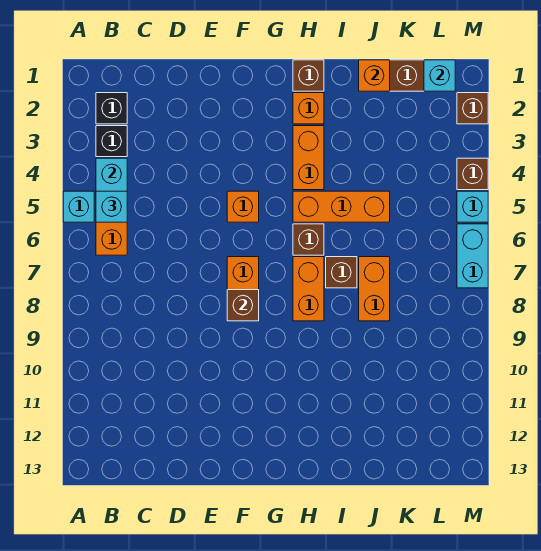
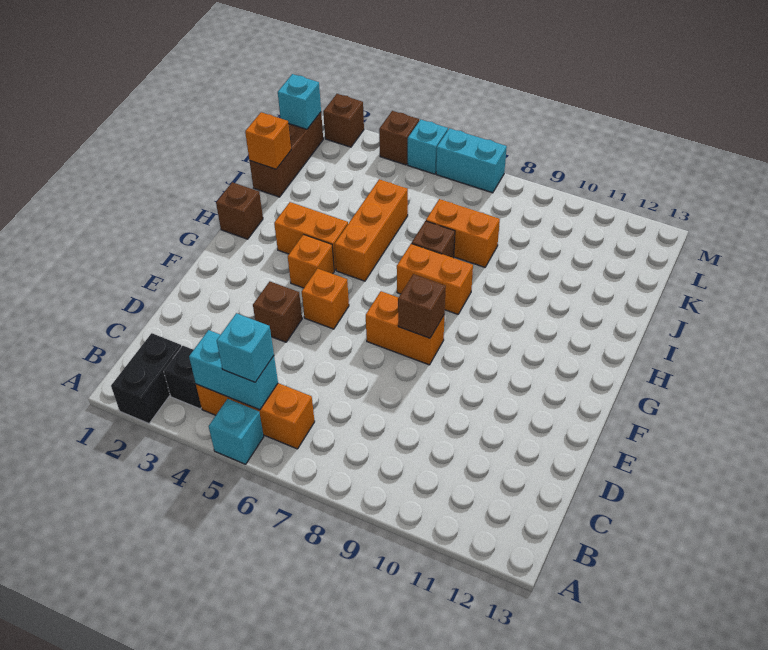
black 1x1 brick [96,93,127,124] -> black 1x2 brick [111,333,182,424]
orange 1x1 brick [293,93,324,124] -> orange 1x1 brick moved to [288,235,334,288]
brown 1x1 brick [293,224,324,255] -> brown 1x1 brick moved to [253,281,302,342]

